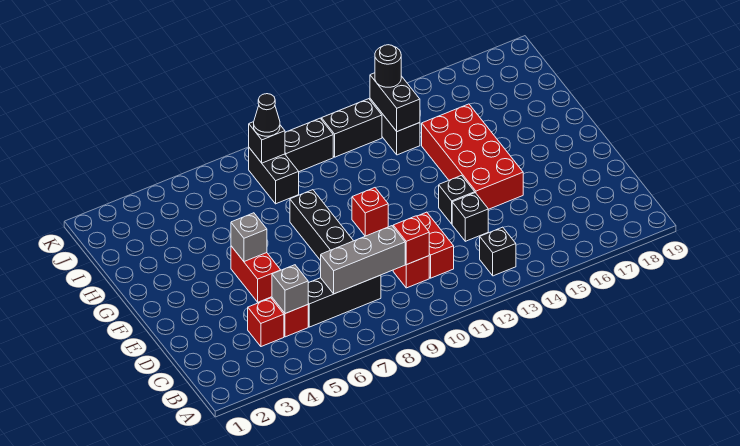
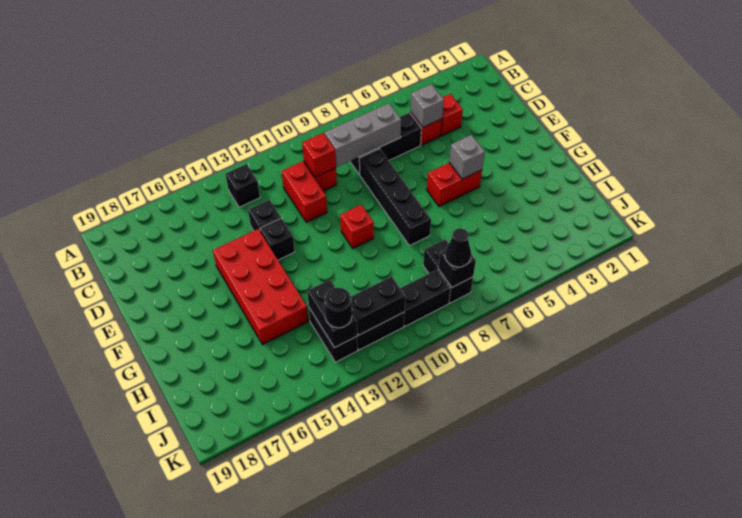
red 1x2 brick [231,246,280,302] -> red 1x2 brick turned to [427,163,482,207]
none -> black 1x2 brick [351,276,405,335]

